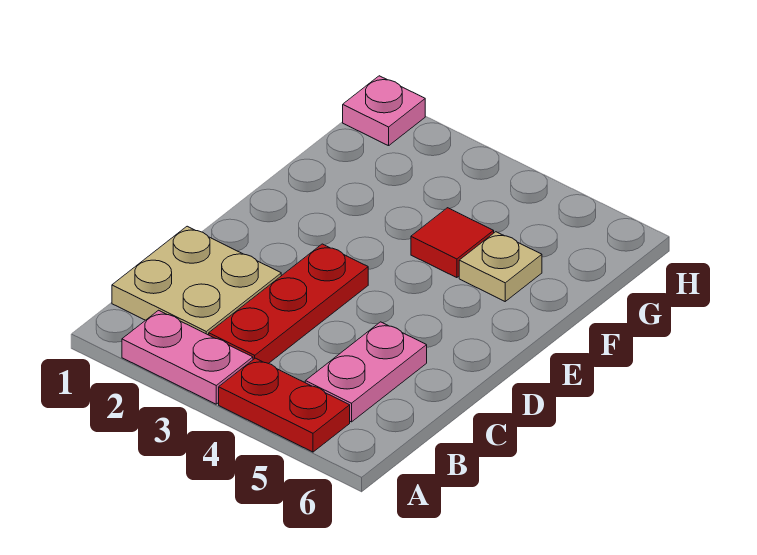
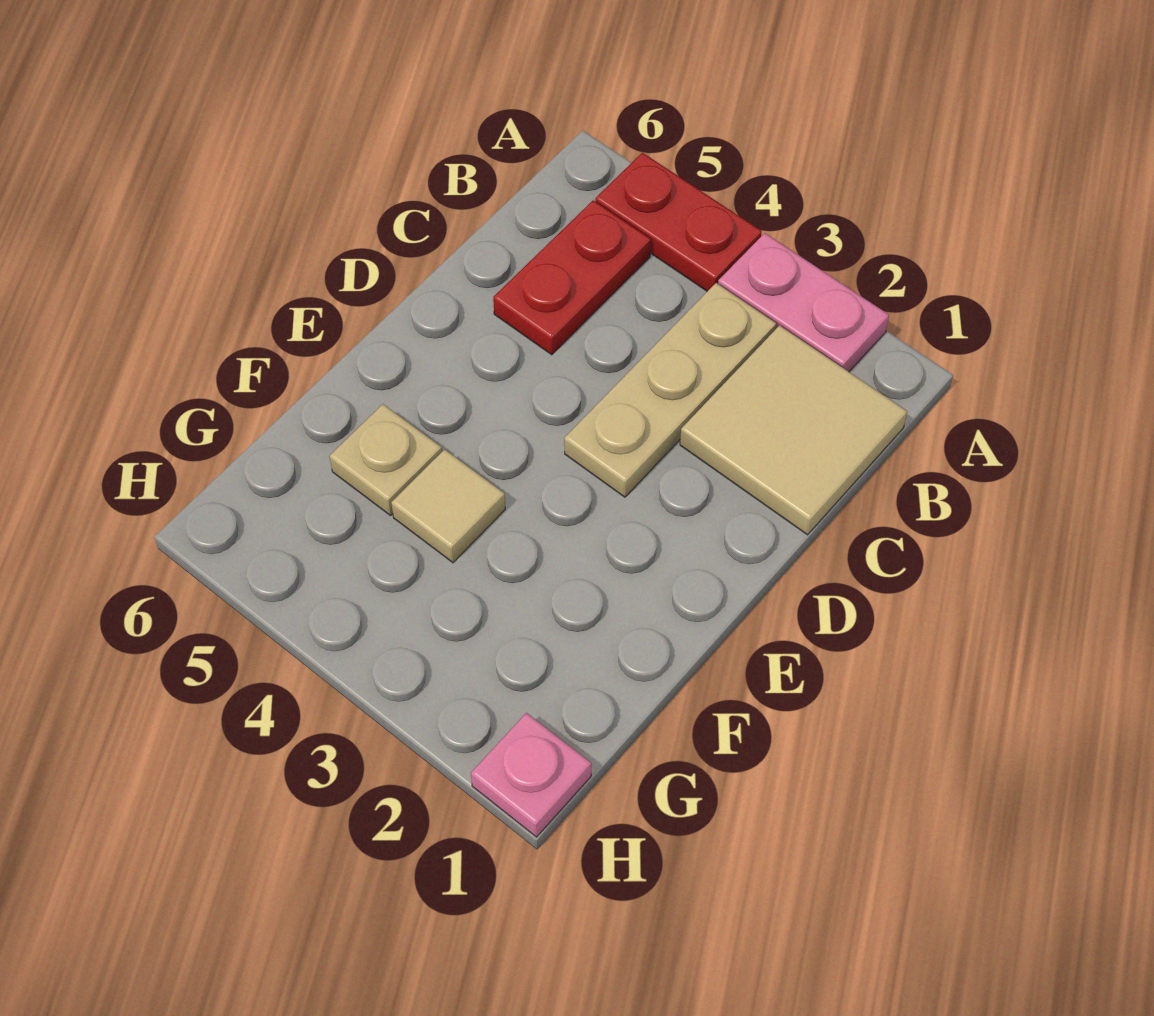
tan 2x2 plate [112,226,281,335] -> tan 2x2 tile [680,326,907,535]
red 1x3 plate [209,244,368,364] -> tan 1x3 plate [564,283,776,497]
pink 1x2 plate [305,322,427,422] -> red 1x2 plate [493,200,651,355]
red 1x1 tile [411,208,494,278] -> tan 1x1 tile [391,449,505,563]

